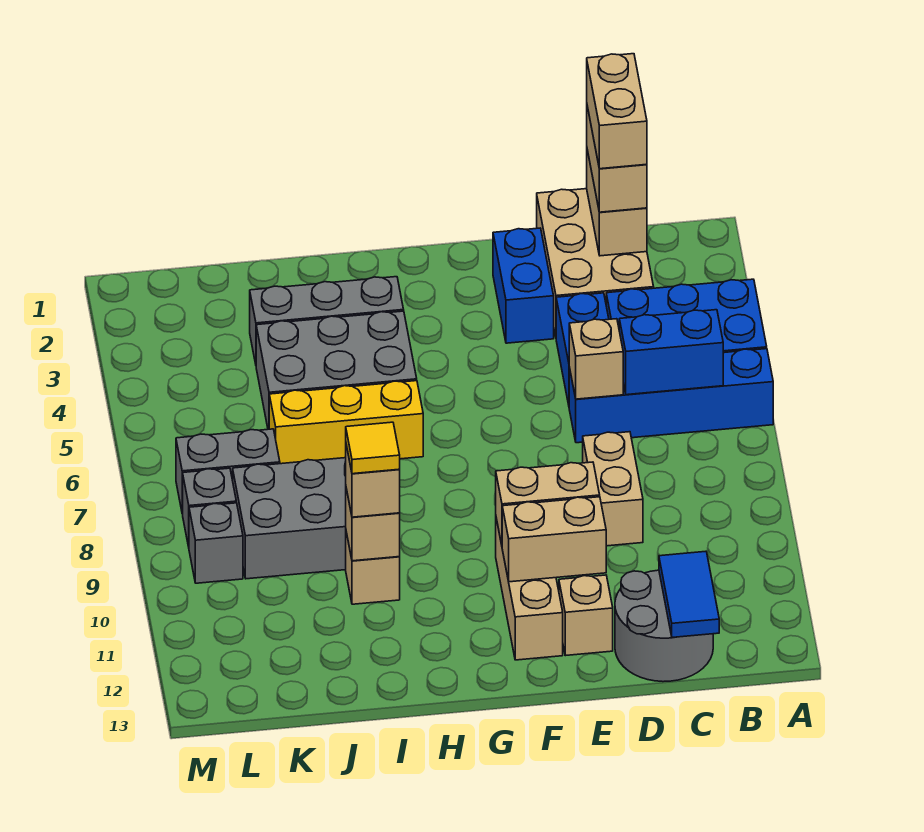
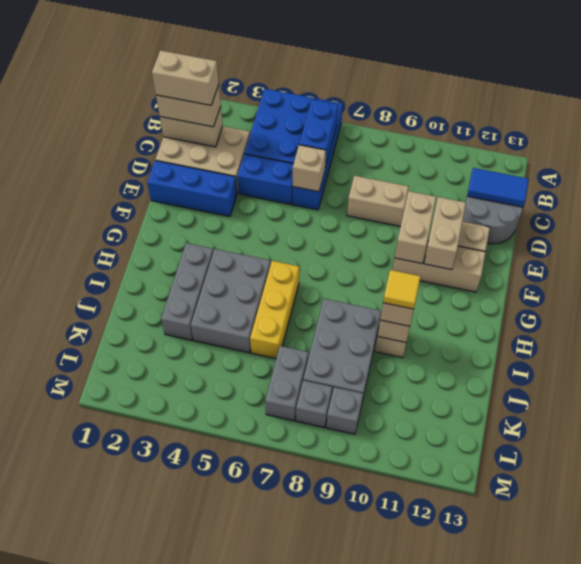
blue 1x2 brick [493,228,554,343] -> blue 1x3 brick [147,161,237,217]

